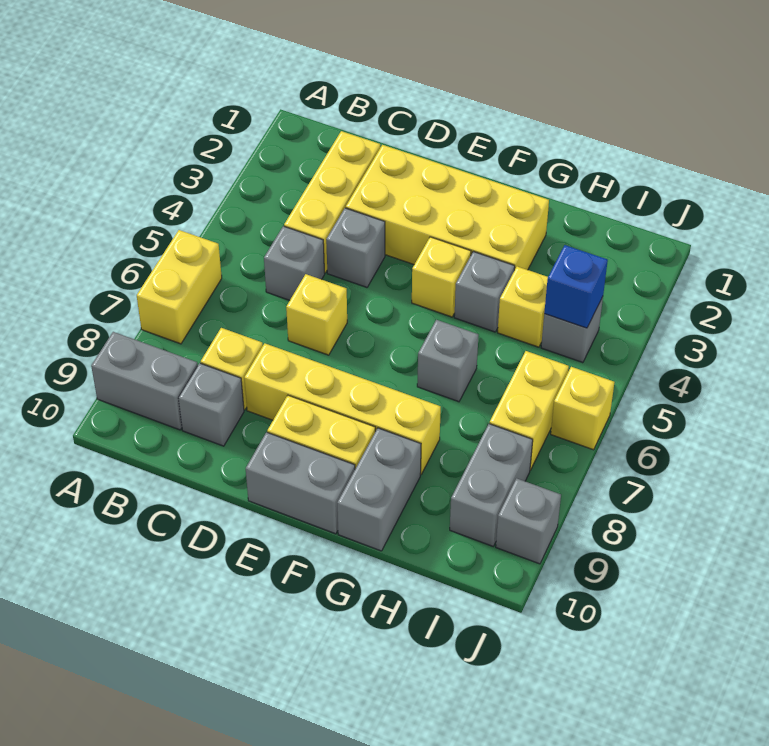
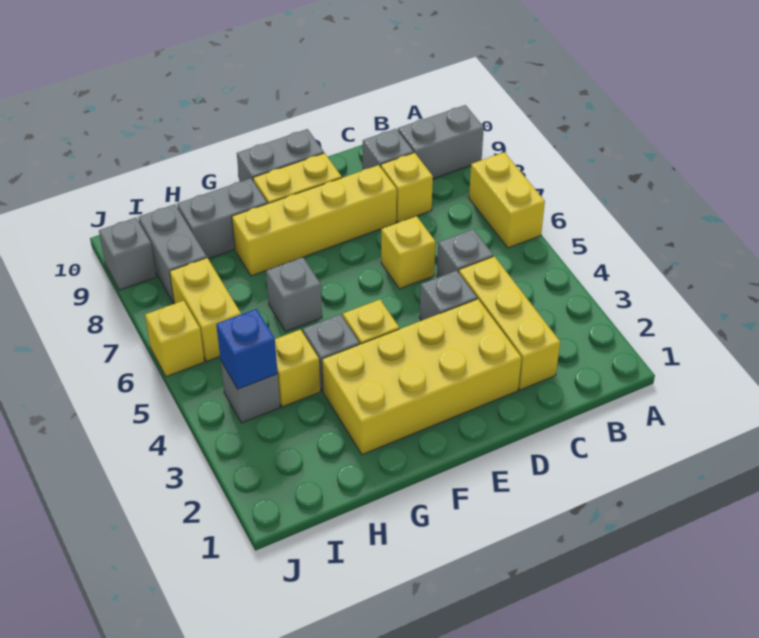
grey 1x2 brick [337,428,421,551] -> grey 1x2 brick turned to [177,178,267,259]

